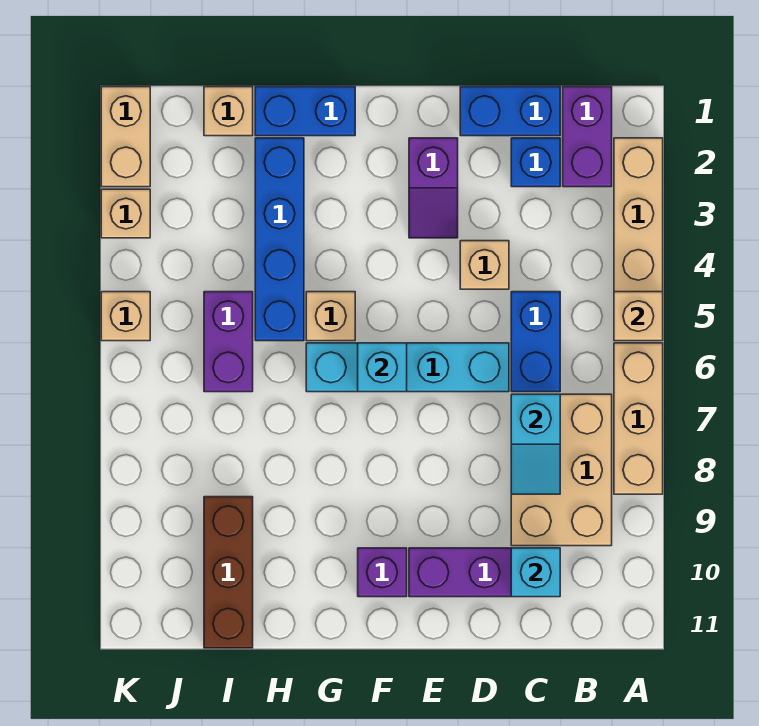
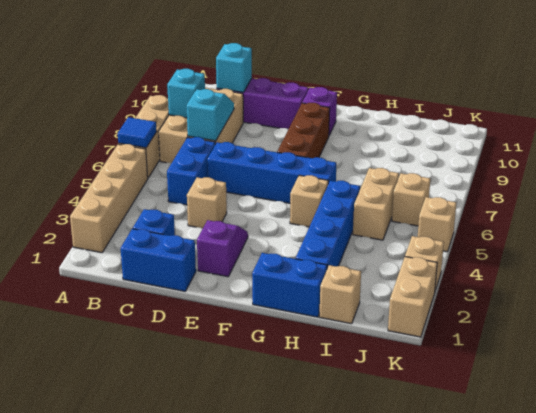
tan 1x1 brick [614,292,663,341] -> tan 1x1 brick moved to [392,173,430,226]
none -> blue 1x1 tile [118,117,157,148]
purple 1x2 brick [563,87,612,187] -> none
cyan 1x4 brick [306,343,509,392] -> blue 1x4 brick [207,142,336,203]
cyan 1x1 brick [358,343,407,392] -> cyan 1x1 brick moved to [167,69,205,118]
purple 1x2 brick [204,292,253,392] -> tan 1x2 brick [353,168,399,240]
brown 1x3 brick [204,497,253,648] -> brown 1x3 brick moved to [277,103,330,158]

